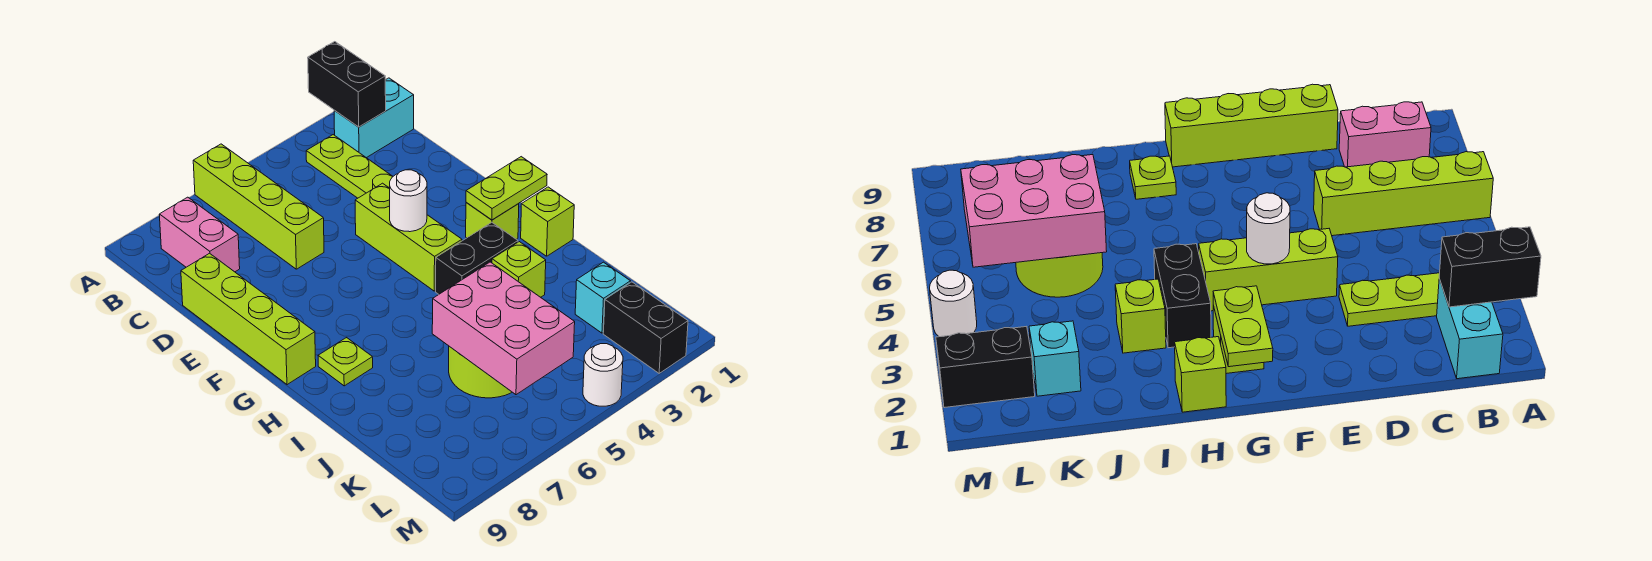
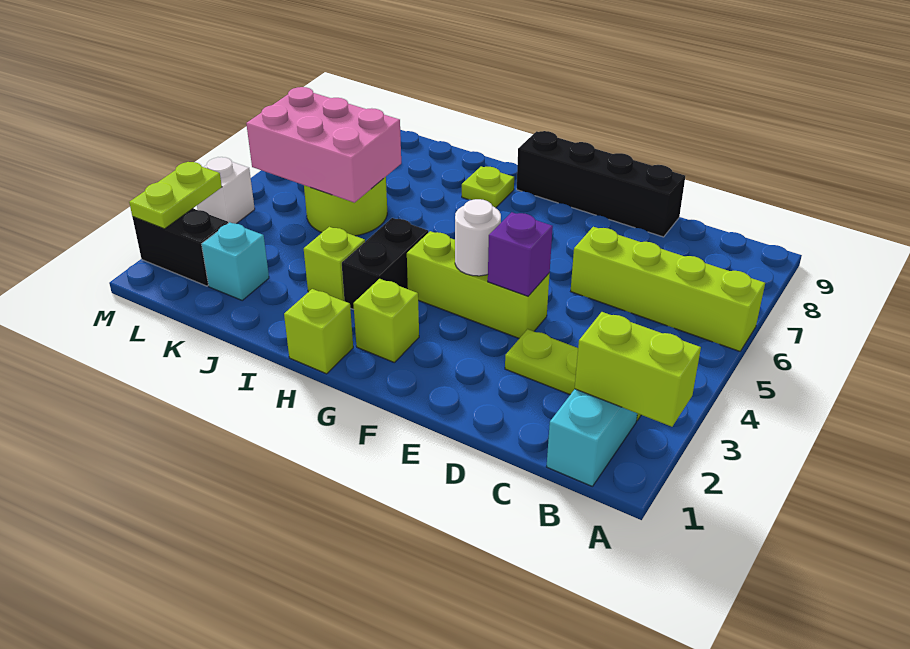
black 1x2 brick [308,42,386,127] -> lime 1x2 brick [575,312,701,427]
pink 1x2 brick [159,197,240,272] -> none
lime 1x4 brick [181,253,316,385] -> black 1x4 brick [517,131,685,237]
none -> purple 1x1 brick [488,212,553,296]
lime 1x2 plate [466,157,547,220] -> lime 1x2 plate moved to [129,162,222,229]
white 1x1 round brick [583,344,623,406] -> white 1x1 brick [197,157,255,224]

